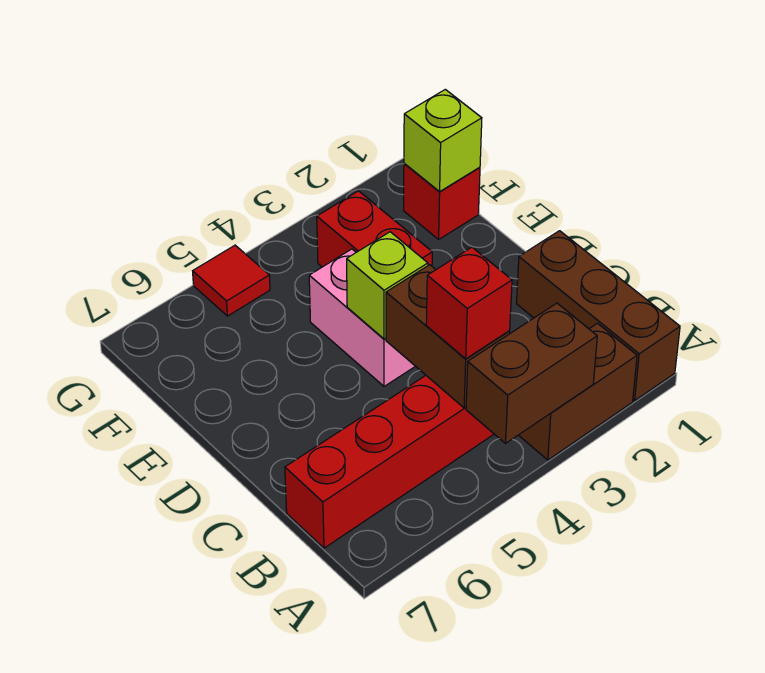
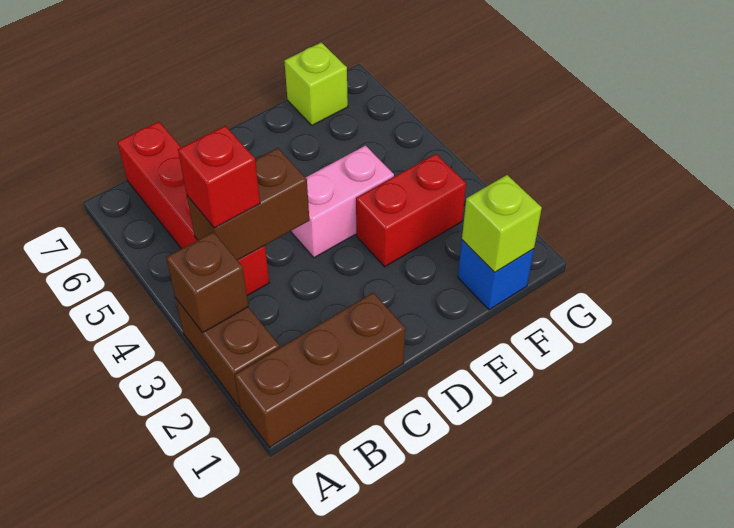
brown 1x2 brick [466,303,597,444] -> brown 1x1 brick [166,232,248,333]
lime 1x1 brick [347,232,428,339] -> lime 1x1 brick moved to [284,43,348,125]
red 1x1 brick [404,163,480,239] -> blue 1x1 brick [458,240,534,310]
red 1x1 tile [193,245,270,316] -> none

